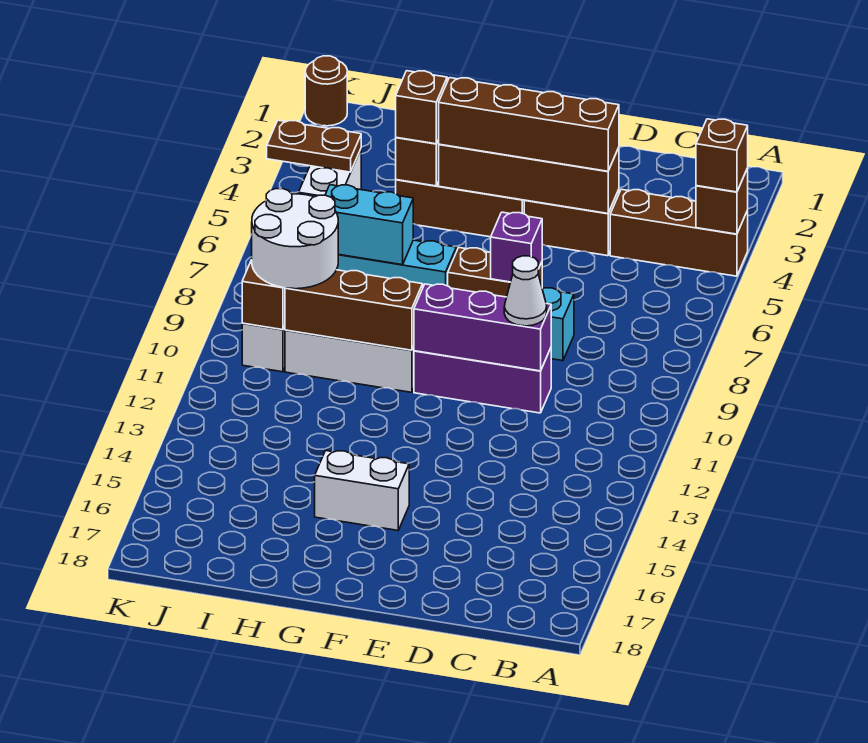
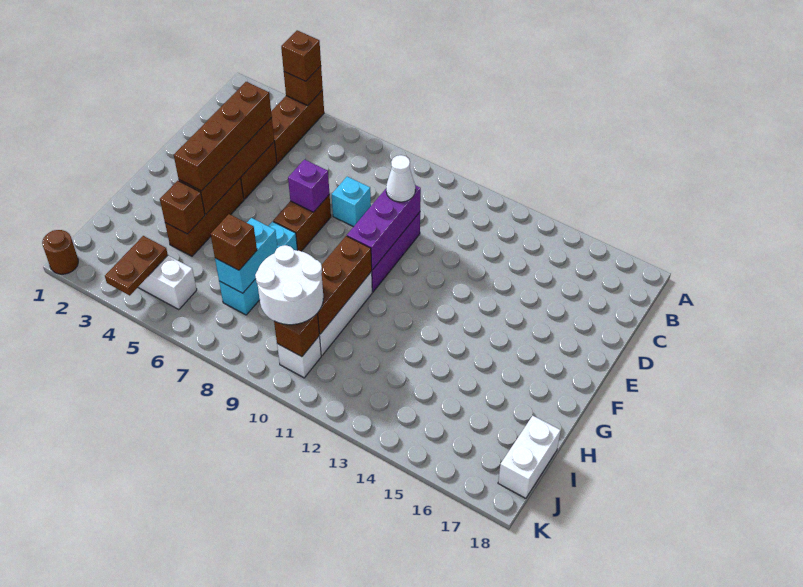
white 1x2 brick [315,451,409,530] -> white 1x2 brick moved to [498,416,561,498]
brown 1x1 brick [396,71,447,144] -> brown 1x1 brick moved to [211,214,257,270]

